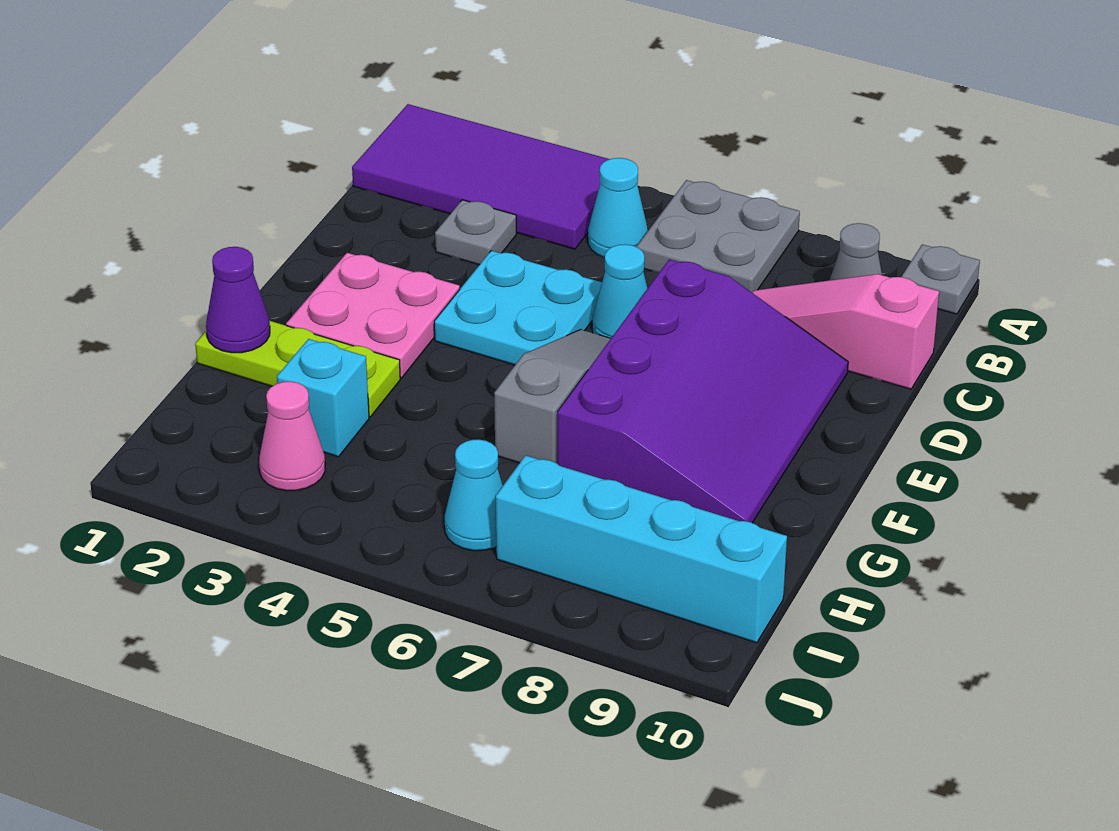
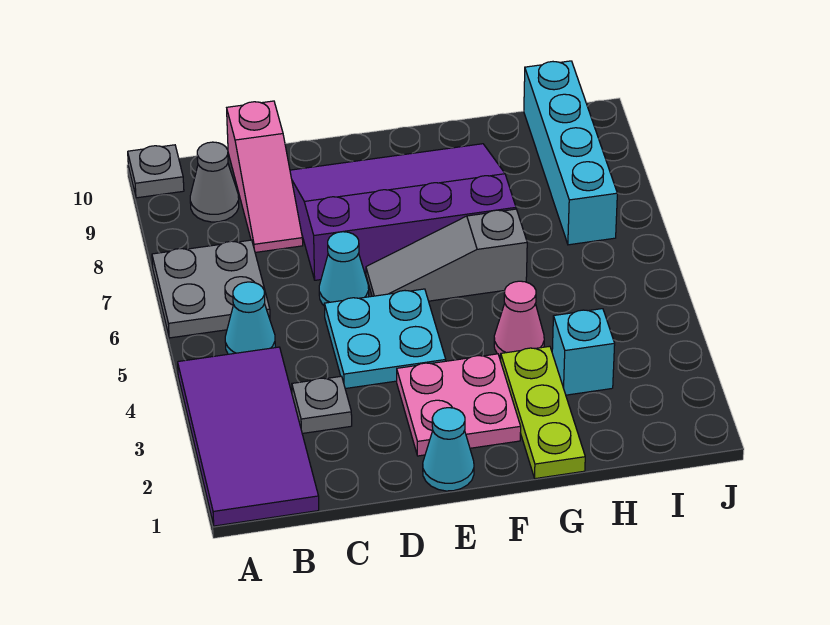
purple 1x1 cone [206,247,270,353] -> none
pink 1x1 cone [259,381,325,491] -> pink 1x1 cone moved to [494,281,544,357]
cyan 1x1 cone [445,439,503,551] -> cyan 1x1 cone moved to [423,408,474,491]

